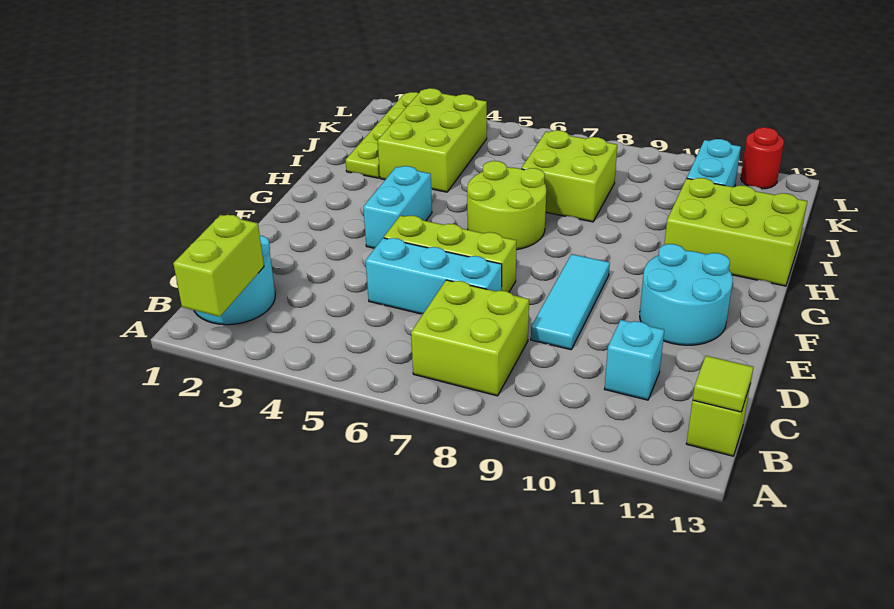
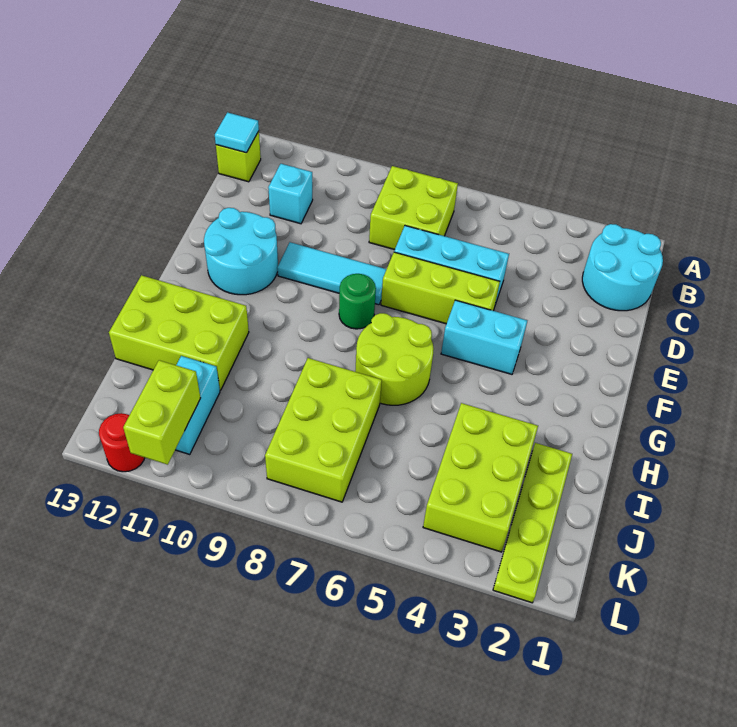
lime 1x2 brick [173,215,264,317] -> lime 1x2 brick moved to [123,360,200,465]
lime 1x1 tile [693,356,753,412] -> cyan 1x1 tile [215,112,259,153]
cyan 1x3 tile [531,254,610,350] -> cyan 1x3 tile turned to [277,242,387,305]
cyan 1x2 brick [363,166,432,248] -> cyan 1x2 brick turned to [441,300,527,374]
none -> green 1x1 round brick [339,274,376,329]
lime 2x2 brick [521,130,617,222] -> lime 2x3 brick [265,358,382,502]

